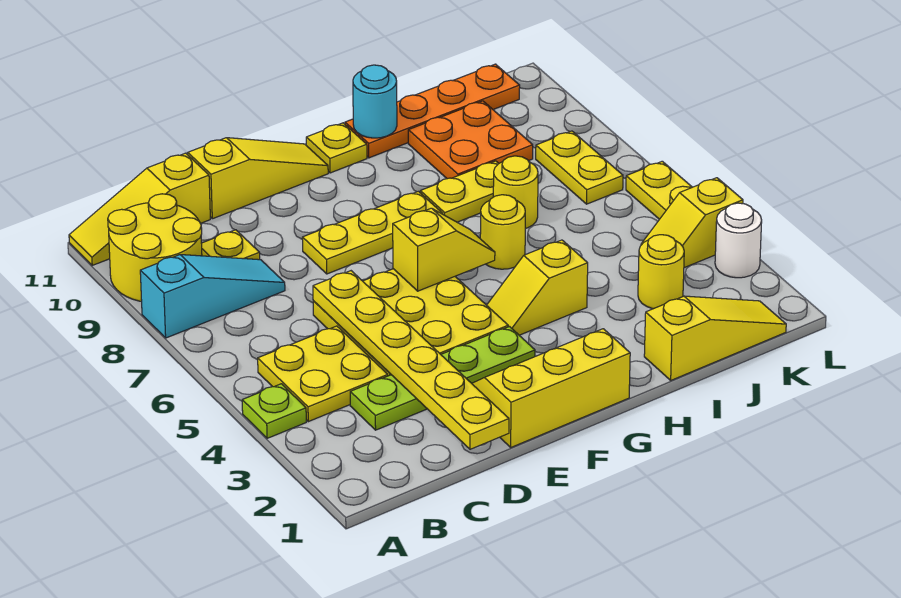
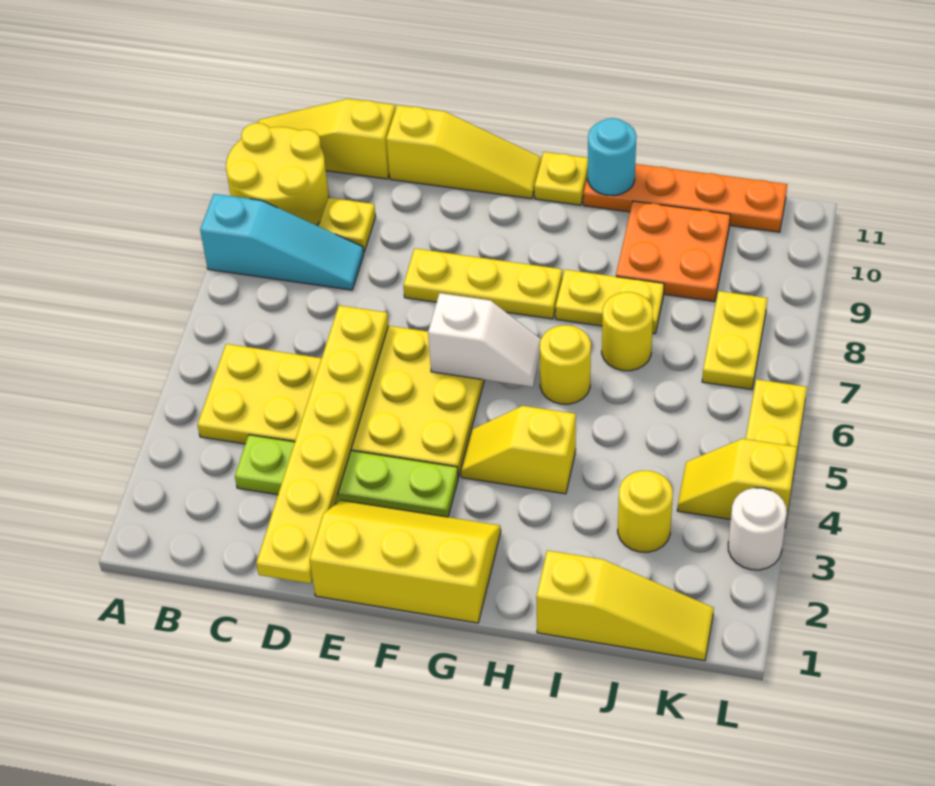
lime 1x1 plate [242,384,306,438] -> none
yellow 1x2 slope [393,208,495,291] -> white 1x2 slope [428,293,541,387]

